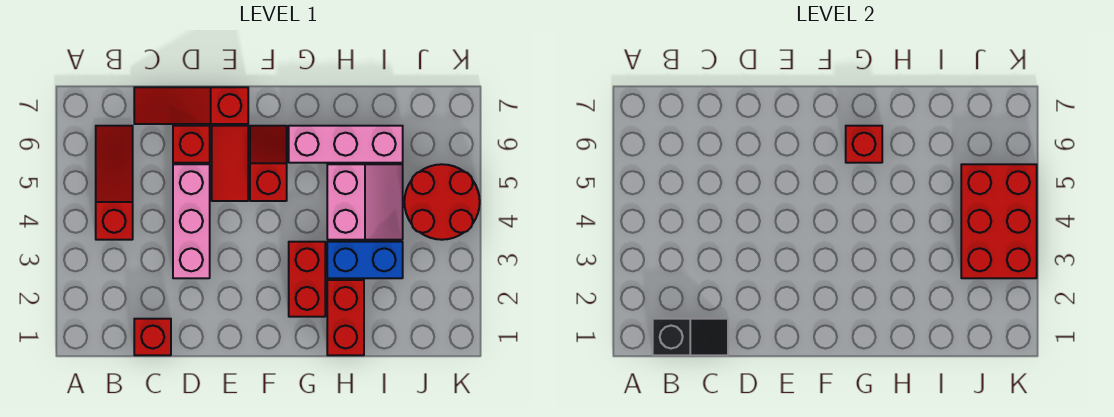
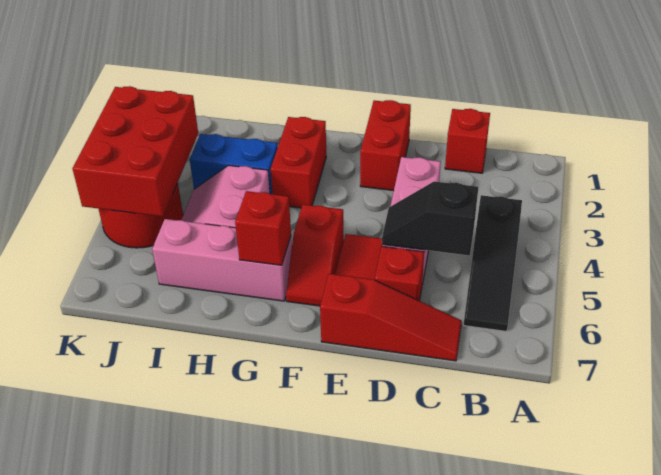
black 1x2 slope [653,319,728,355] -> black 1x2 slope moved to [382,181,478,256]
red 1x3 slope [96,126,133,240] -> black 1x3 slope [464,195,522,331]
red 1x2 brick [327,280,364,355] -> red 1x2 brick moved to [360,100,411,191]

